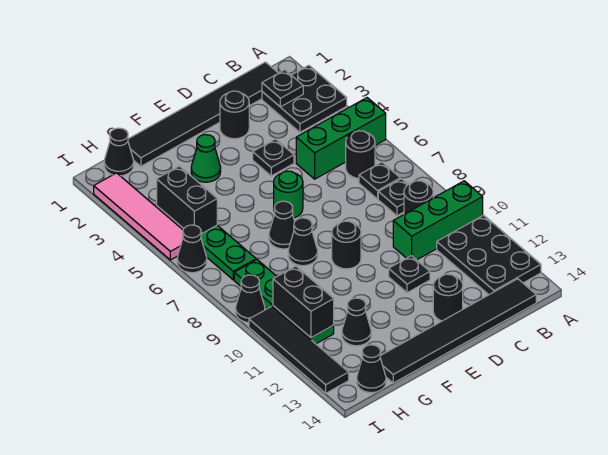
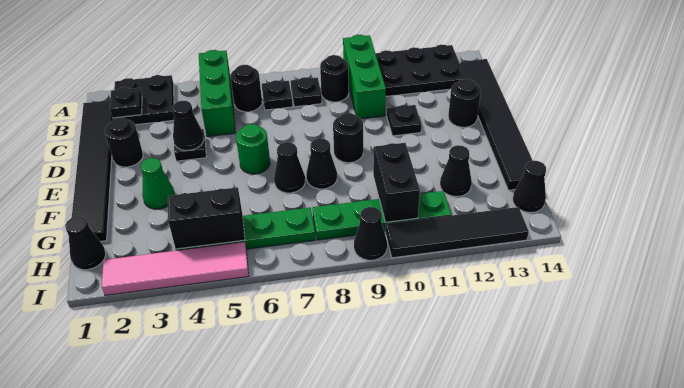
black 1x2 brick [273,266,334,338] -> black 1x2 brick turned to [373,143,420,222]
black 1x1 cone [177,225,207,273] -> black 1x1 cone moved to [172,101,204,150]

